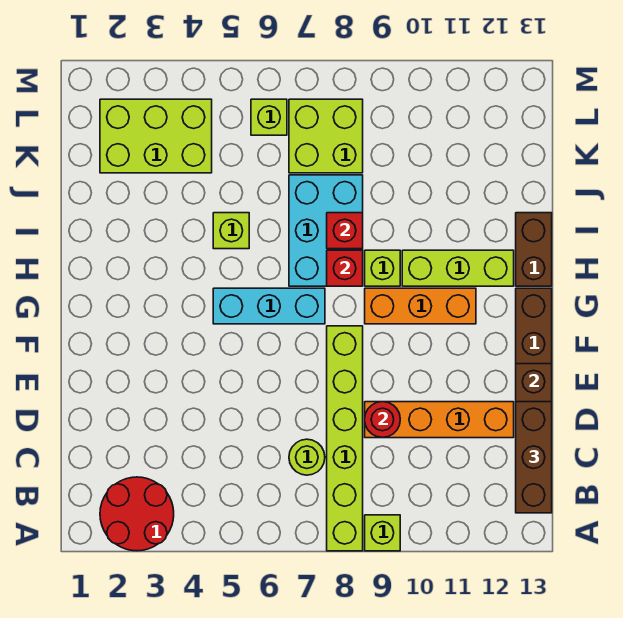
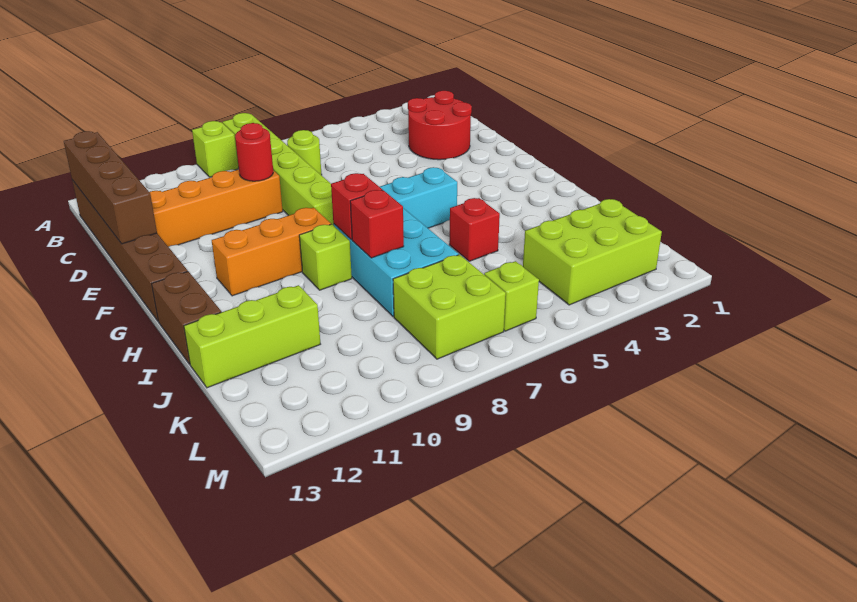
red 2x2 round brick [100,477,174,551] -> red 2x2 round brick moved to [408,91,472,160]
brown 1x3 brick [516,402,552,513] -> none
lime 1x3 brick [402,250,514,286] -> lime 1x3 brick moved to [184,285,320,388]
lime 1x1 brick [213,213,249,249] -> red 1x1 brick [449,198,500,261]

